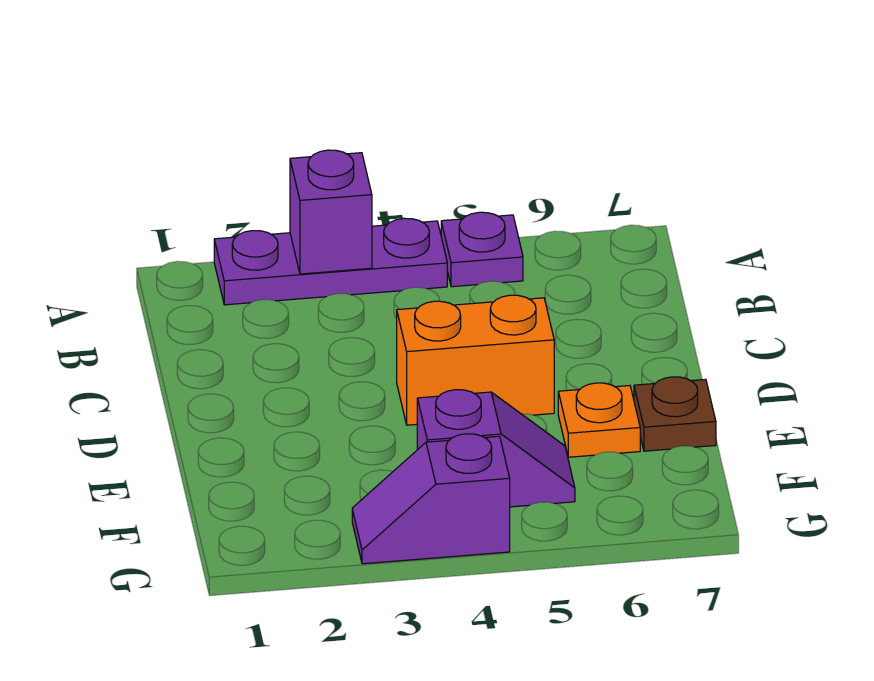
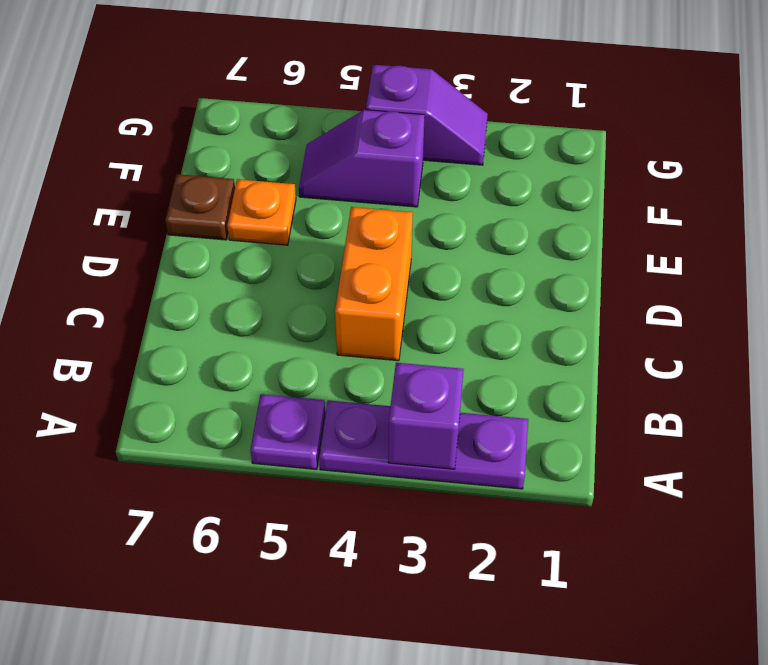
orange 1x2 brick [397,295,554,425] -> orange 1x2 brick turned to [335,207,413,361]

